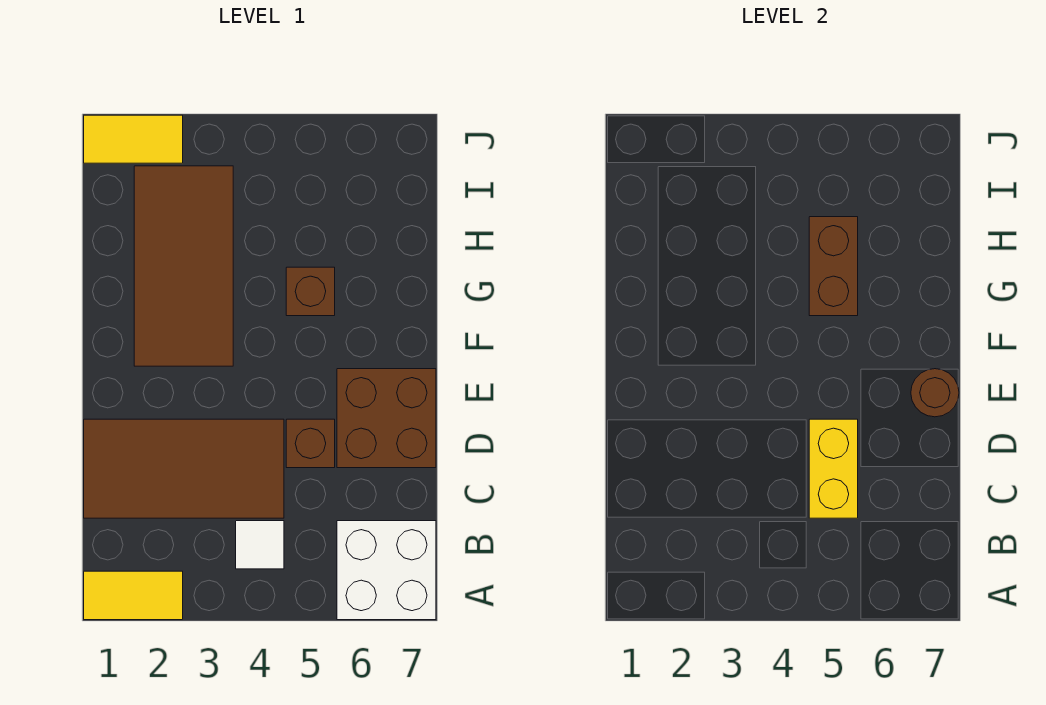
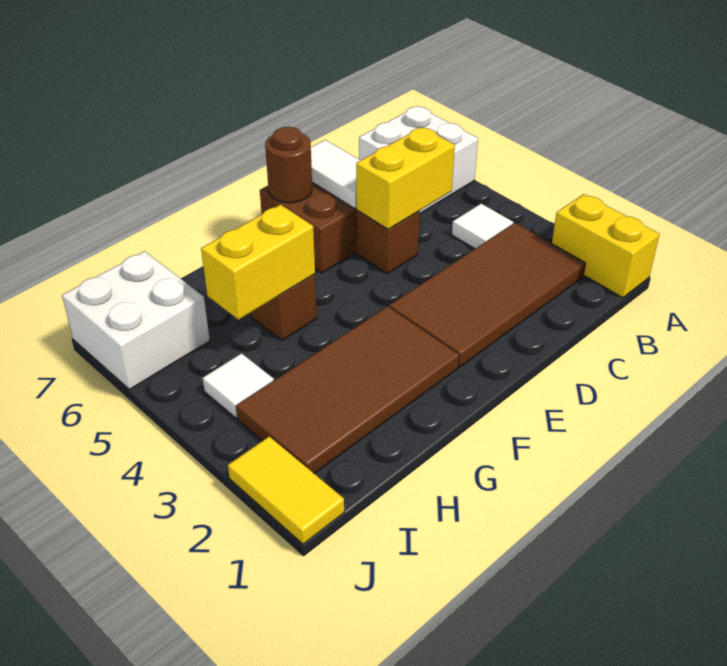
yellow 1x2 tile [84,571,183,620] -> yellow 1x2 brick [552,194,660,298]
brown 2x4 tile [84,419,284,518] -> brown 2x4 tile turned to [389,223,586,367]
none -> white 1x2 tile [311,140,360,209]
brown 1x2 brick [809,217,858,316] -> yellow 1x2 brick [201,205,315,320]
none -> white 1x1 tile [203,353,274,418]
none -> white 2x2 brick [62,251,210,390]

